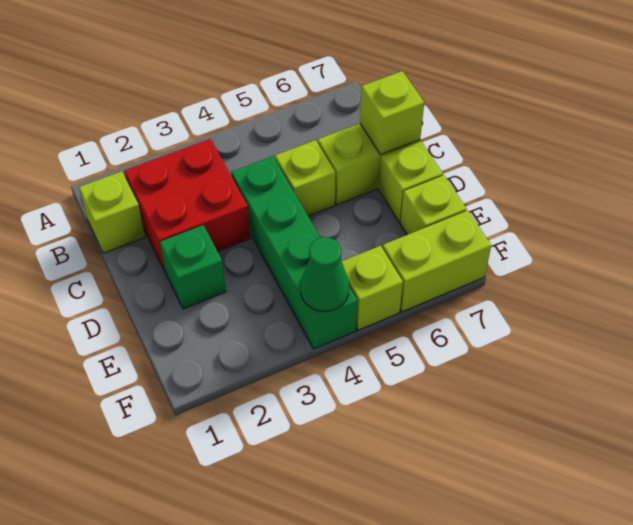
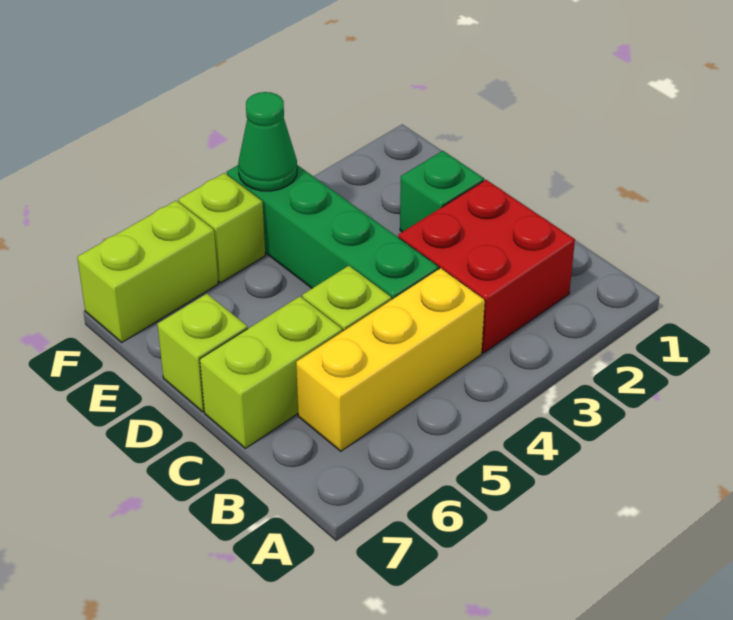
lime 1x1 brick [79,171,145,253] -> none
none -> yellow 1x3 brick [296,268,485,451]
lime 1x1 brick [360,71,424,154] -> none
lime 1x1 brick [400,175,467,235] -> none

